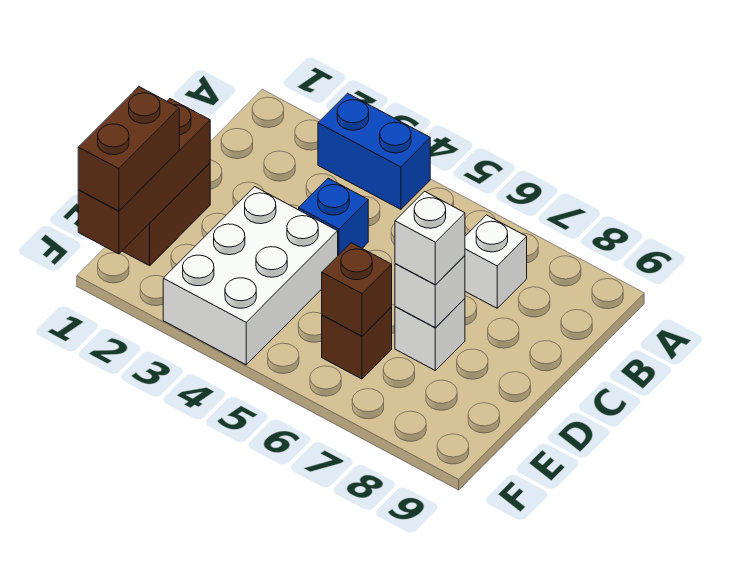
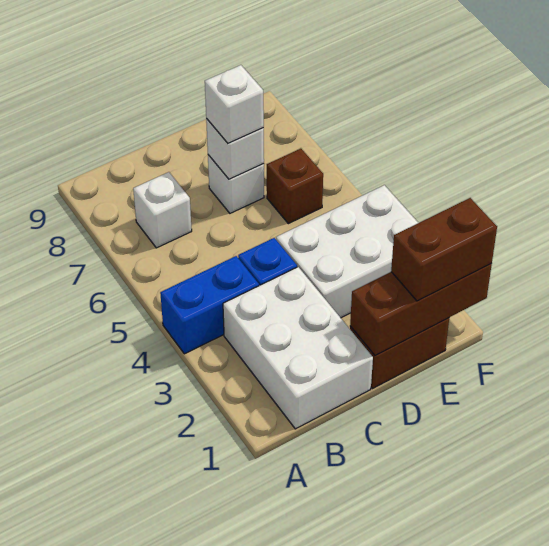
blue 1x2 brick [318,93,430,209] -> blue 1x2 brick turned to [160,256,259,354]
none -> white 2x3 brick [223,267,373,429]
brown 1x1 brick [322,243,392,336] -> none

